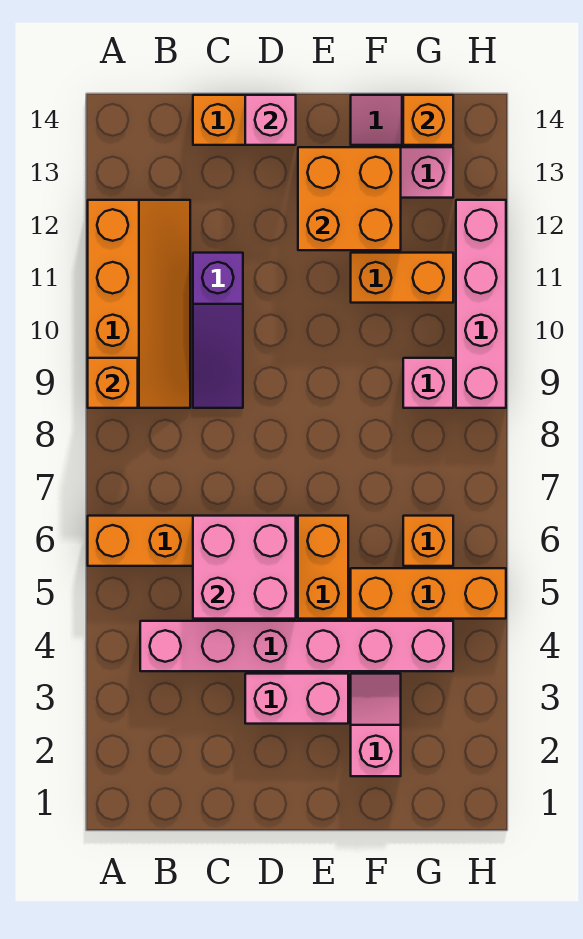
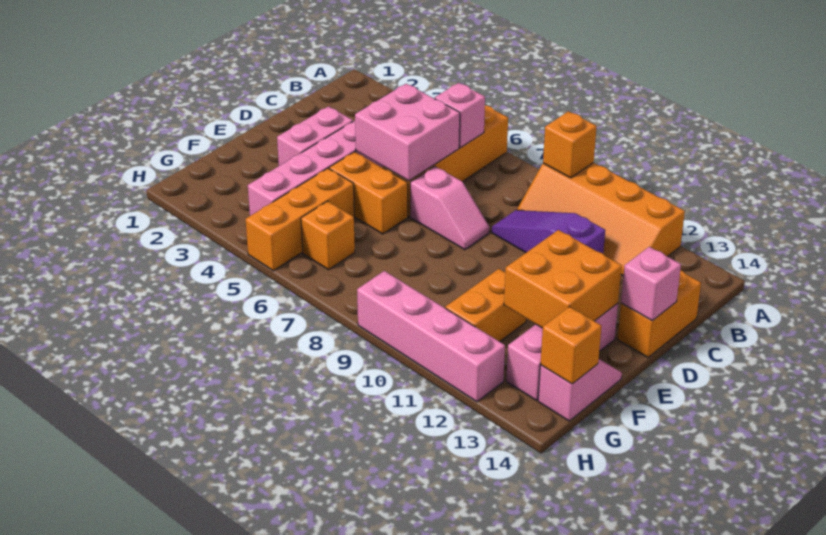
pink 1x2 slope [351,674,401,776] -> pink 1x2 slope moved to [410,166,489,250]
pink 1x1 brick [403,358,453,408] -> pink 1x1 brick moved to [435,83,485,148]

